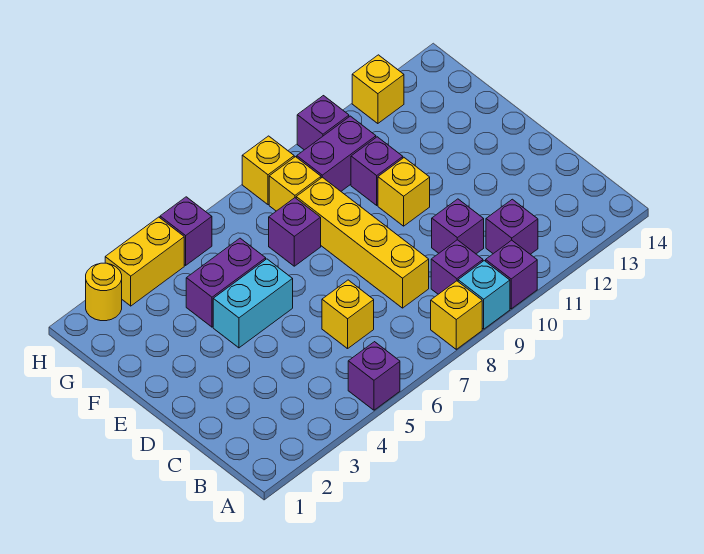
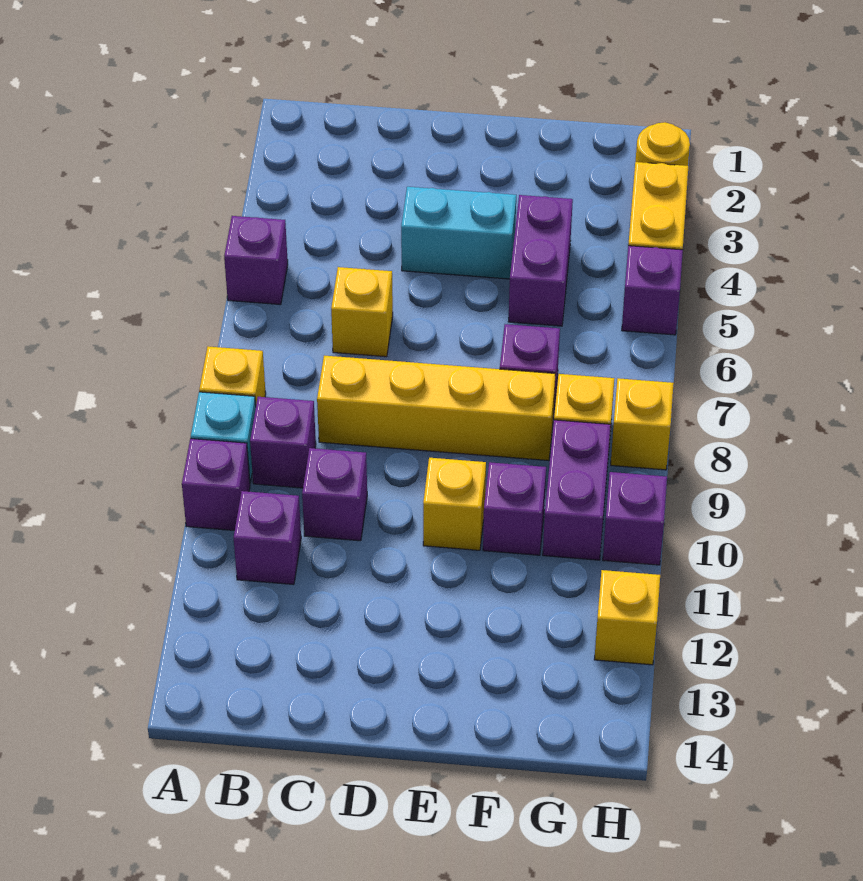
cyan 1x2 brick [213,259,293,348] -> cyan 1x2 brick turned to [401,187,516,279]

